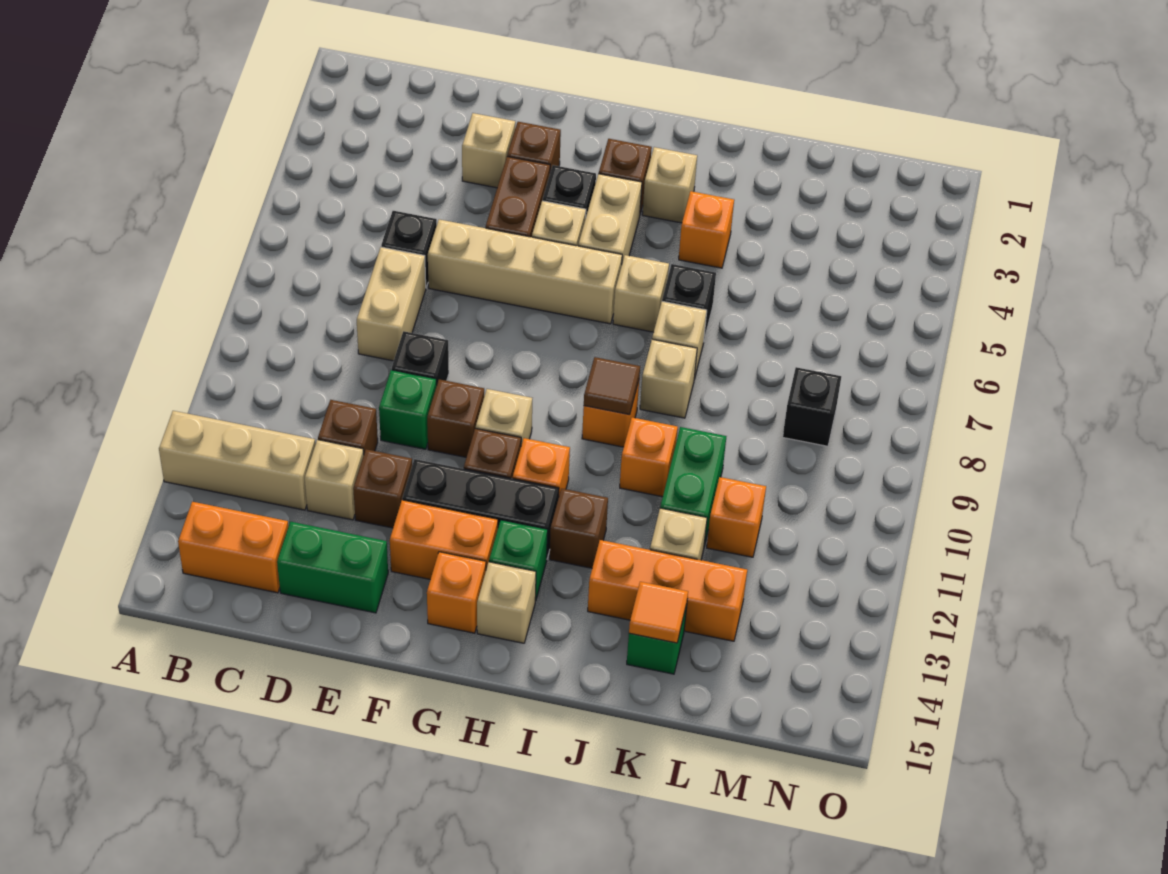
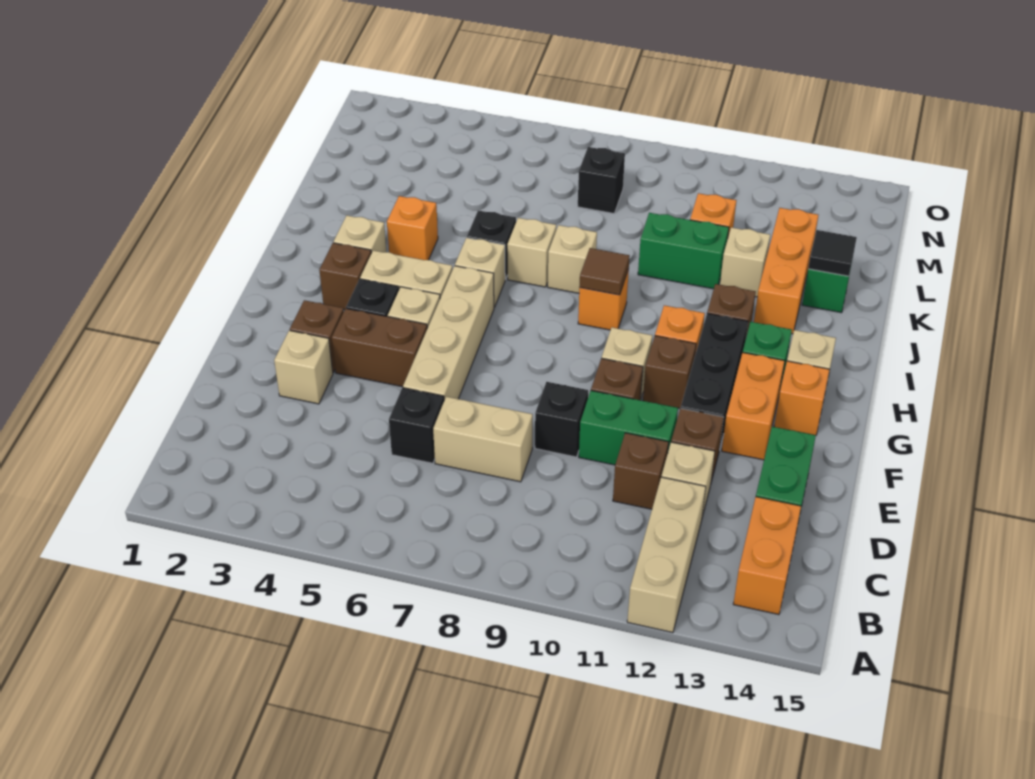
green 1x1 brick [379,370,437,449] -> green 1x2 brick [579,391,678,465]
orange 1x1 brick [620,418,678,497] -> none
orange 1x1 tile [629,582,688,643] -> black 1x1 tile [808,230,857,276]

